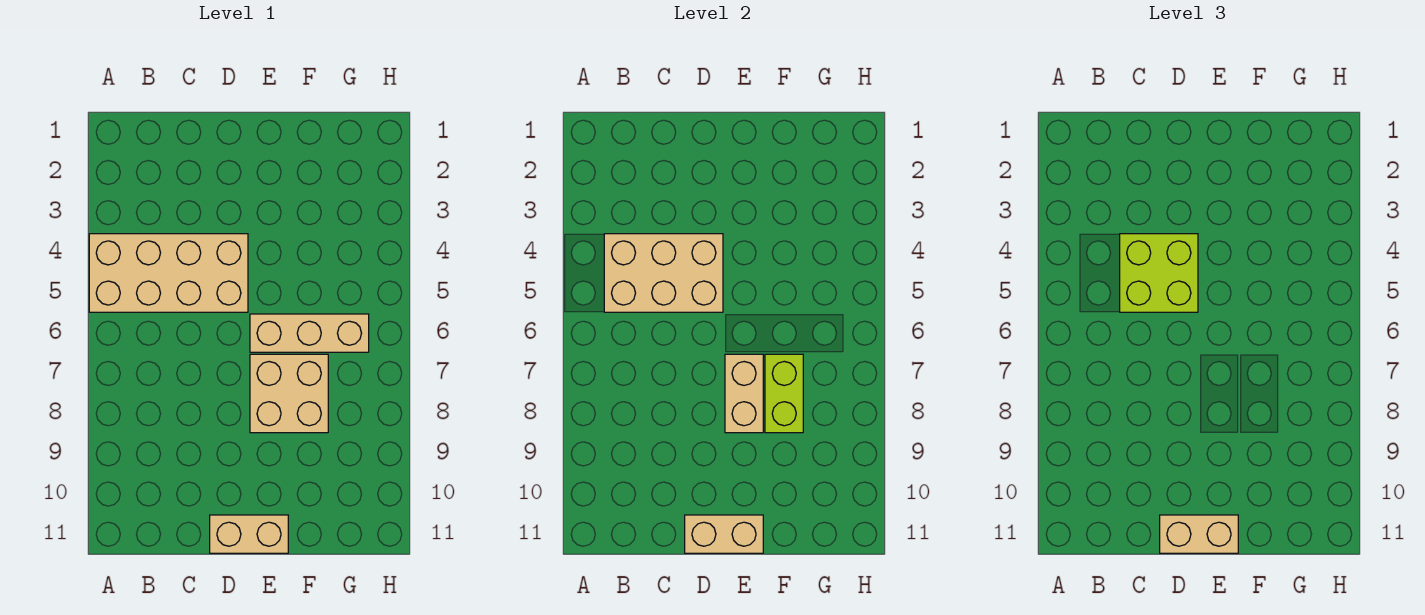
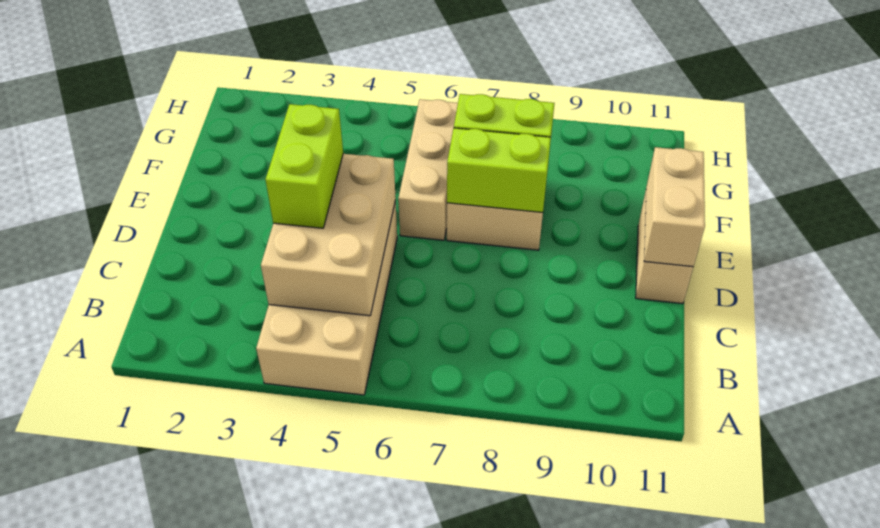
lime 2x2 brick [1120,234,1198,312] -> lime 1x2 brick [265,104,343,228]
tan 1x2 brick [1160,515,1238,553] -> none
tan 1x2 brick [725,354,763,433] -> lime 1x2 brick [447,128,551,212]

